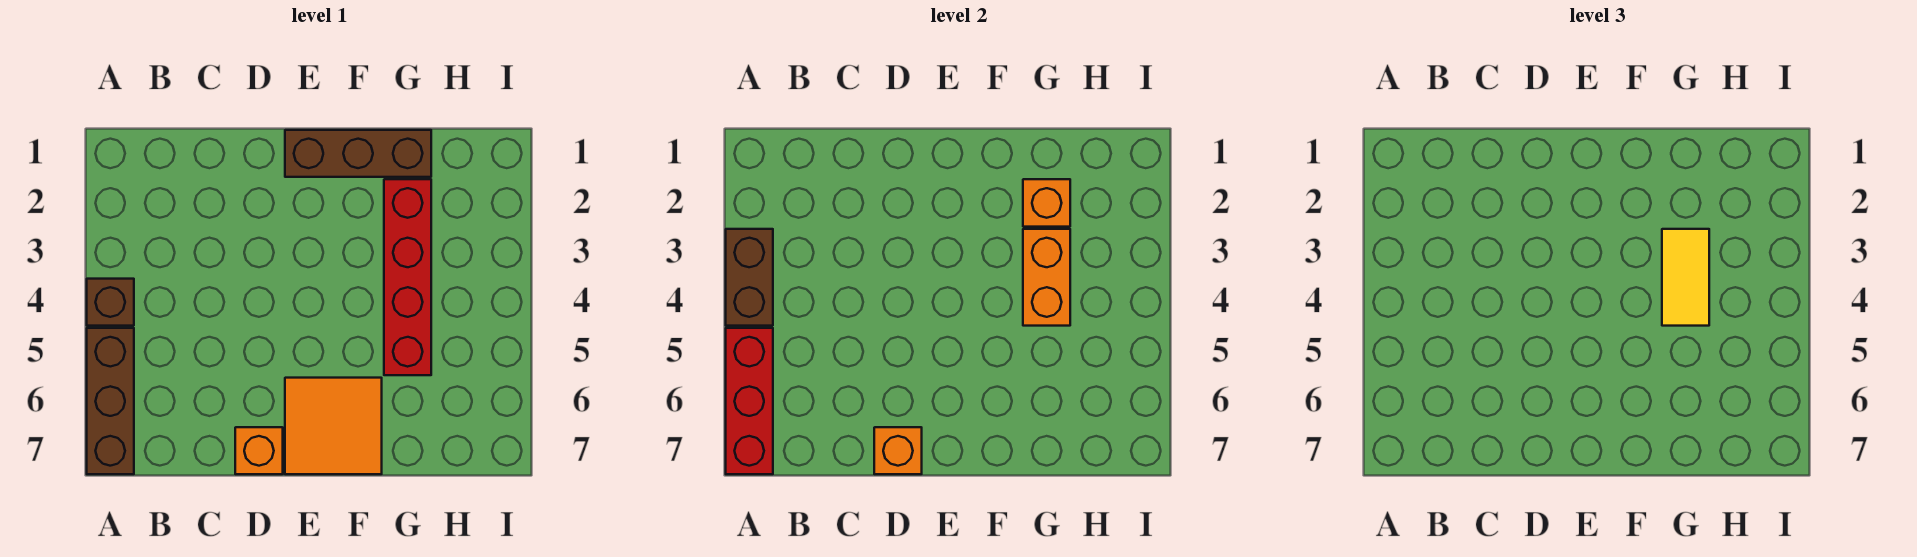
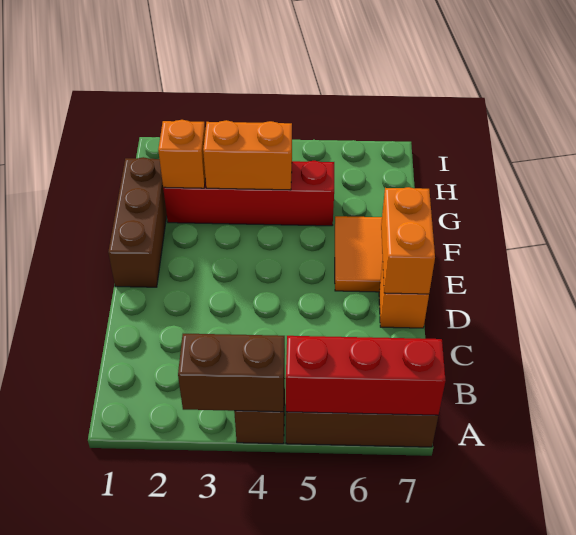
orange 1x1 brick [874,427,922,474] -> orange 1x2 brick [381,187,435,294]
yellow 1x2 tile [1662,229,1709,326] -> none

